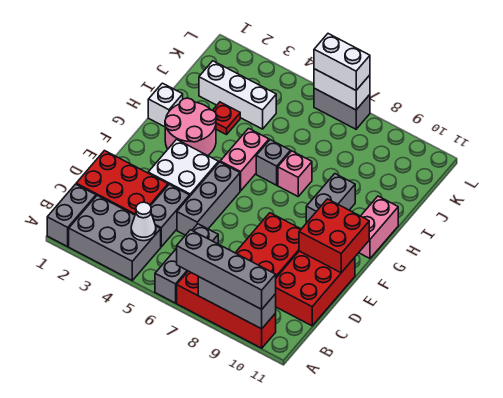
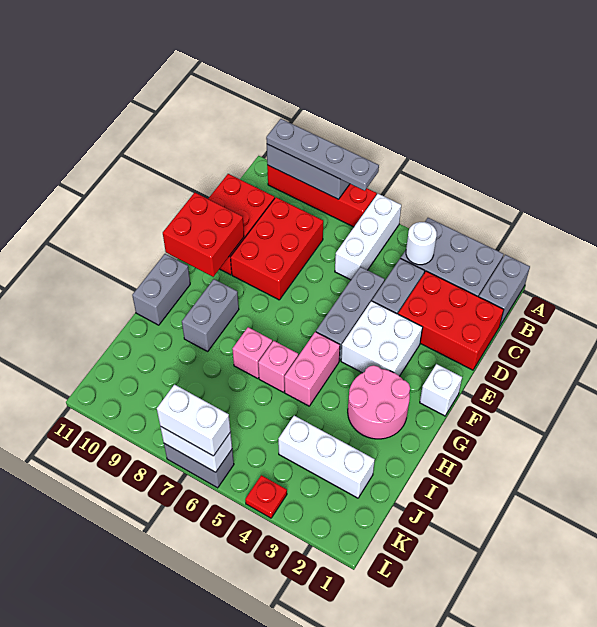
grey 1x3 brick [155,224,218,303] -> white 1x3 brick [335,194,401,280]
grey 1x4 brick [177,230,276,309] -> grey 1x4 plate [266,119,379,191]
white 1x1 cone [131,202,156,241] -> white 1x1 round brick [406,222,437,265]
pink 1x2 brick [359,196,398,258] -> grey 1x2 brick [132,254,190,325]
white 1x1 brick [148,83,183,127] -> white 1x1 brick moved to [420,364,462,416]
grey 1x1 brick [256,140,291,185] -> pink 1x1 brick [258,341,298,392]
red 1x1 plate [213,102,240,135] -> red 1x1 plate moved to [245,475,287,518]

